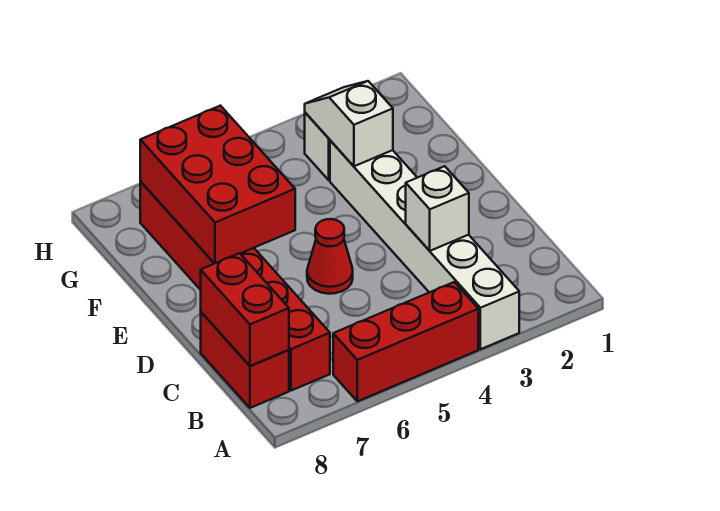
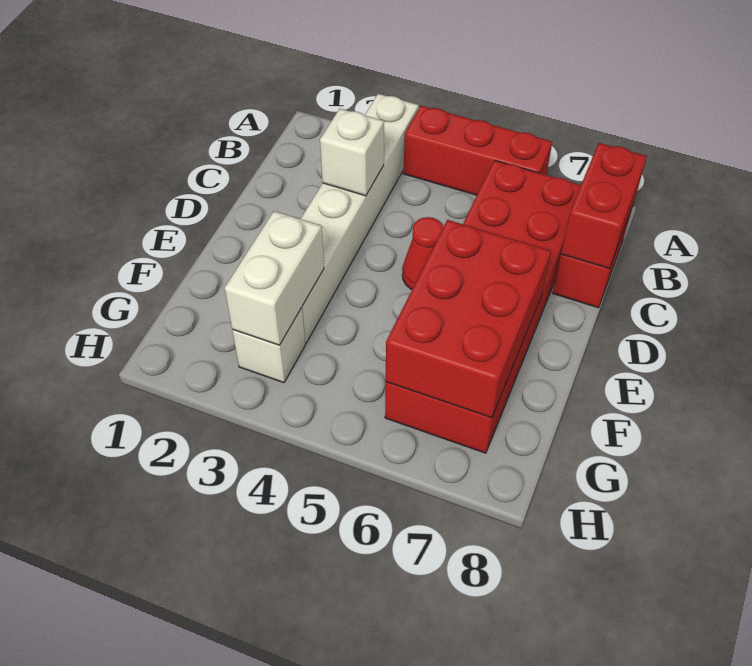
red 1x6 brick [140,182,330,391] -> red 2x6 brick [385,160,581,453]
white 1x2 slope [305,81,393,166] -> white 1x2 brick [225,211,324,345]

